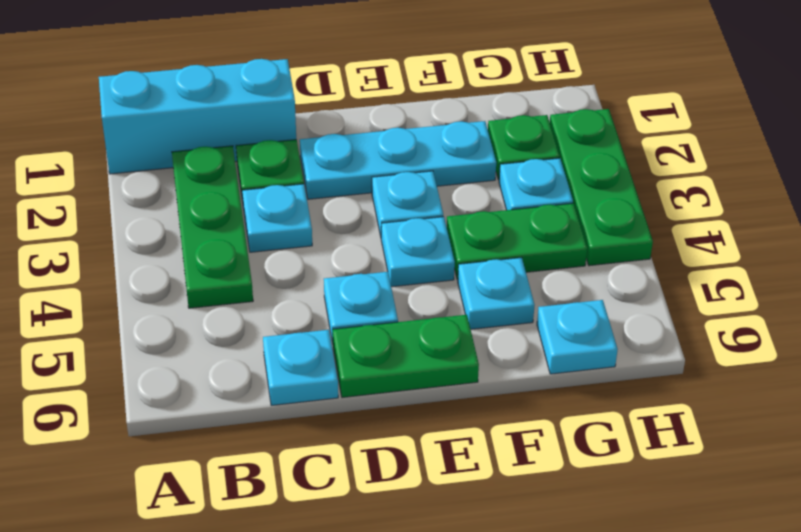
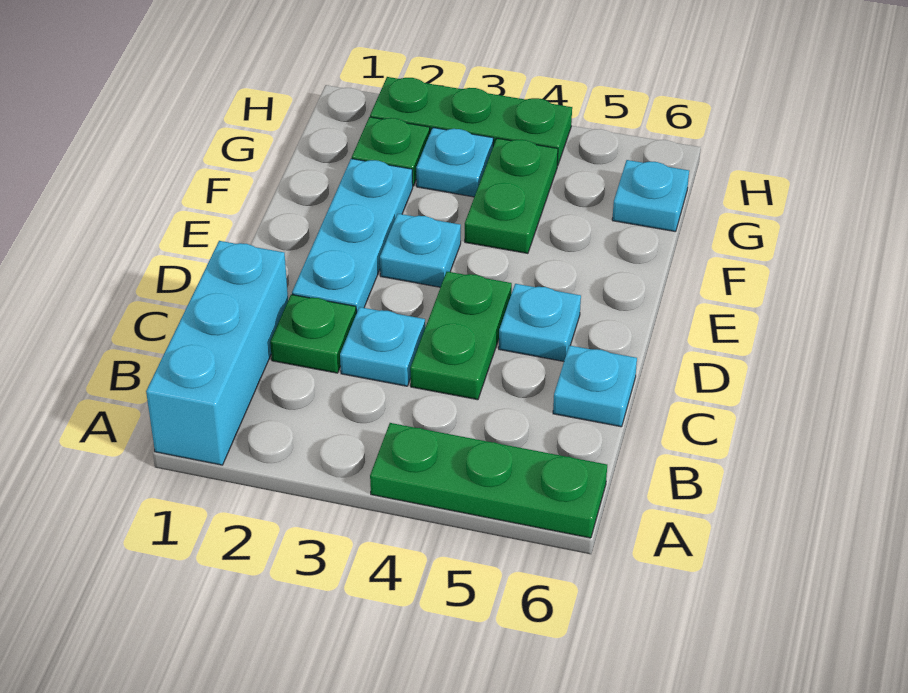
green 1x3 plate [172,146,253,308] -> green 1x3 plate moved to [370,423,607,538]
green 1x2 plate [333,315,479,398] -> green 1x2 plate moved to [410,272,512,400]
cyan 1x1 plate [381,217,455,287] -> none
cyan 1x1 plate [458,258,535,329] -> none

